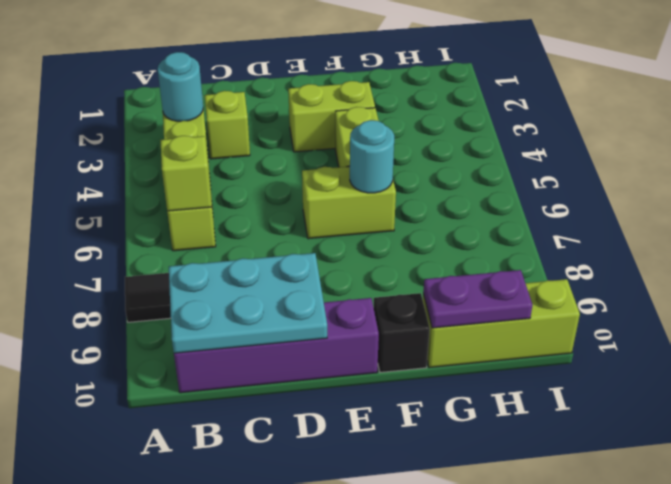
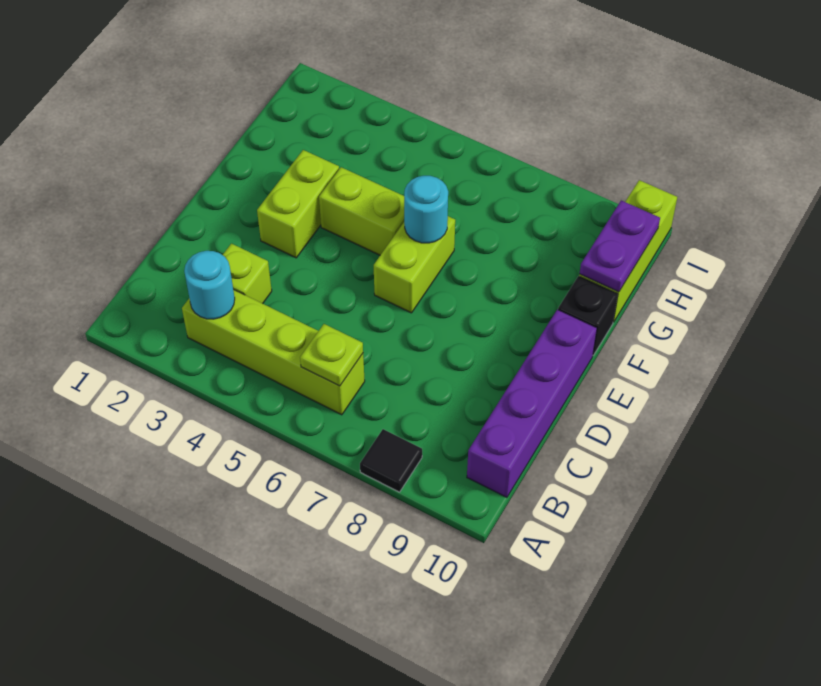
lime 1x1 brick [160,136,212,211] -> lime 1x1 plate [300,324,363,386]
cyan 2x3 plate [169,253,327,353] -> none

